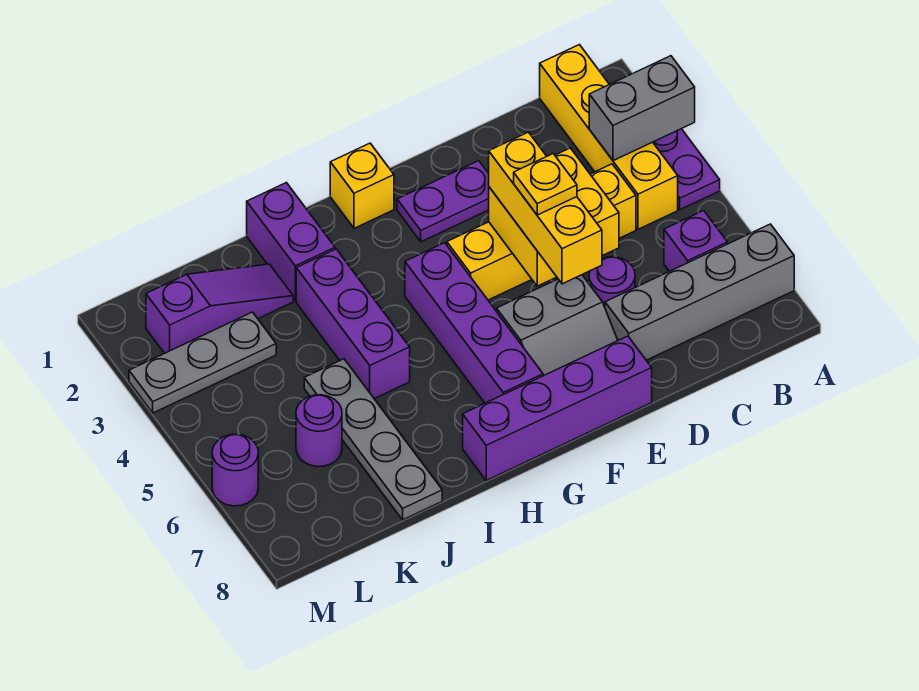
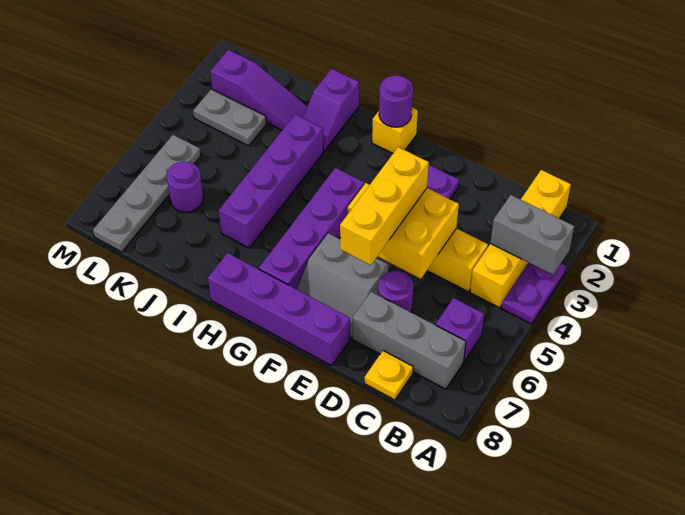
grey 1x4 brick [605,224,794,360] -> grey 1x3 brick [352,292,466,389]
yellow 1x1 plate [514,154,577,215] -> yellow 1x1 plate moved to [365,351,413,400]
purple 1x2 brick [247,183,335,301] -> purple 1x2 slope [303,69,359,151]
purple 1x3 brick [296,249,410,399] -> purple 1x4 brick [219,115,323,248]
grey 1x4 plate [304,359,442,520] -> grey 1x4 plate moved to [93,135,201,252]
grey 1x3 plate [129,312,276,413] -> grey 1x2 plate [193,89,266,146]
purple 1x1 round brick [212,434,258,506] -> purple 1x1 round brick moved to [379,76,413,127]

